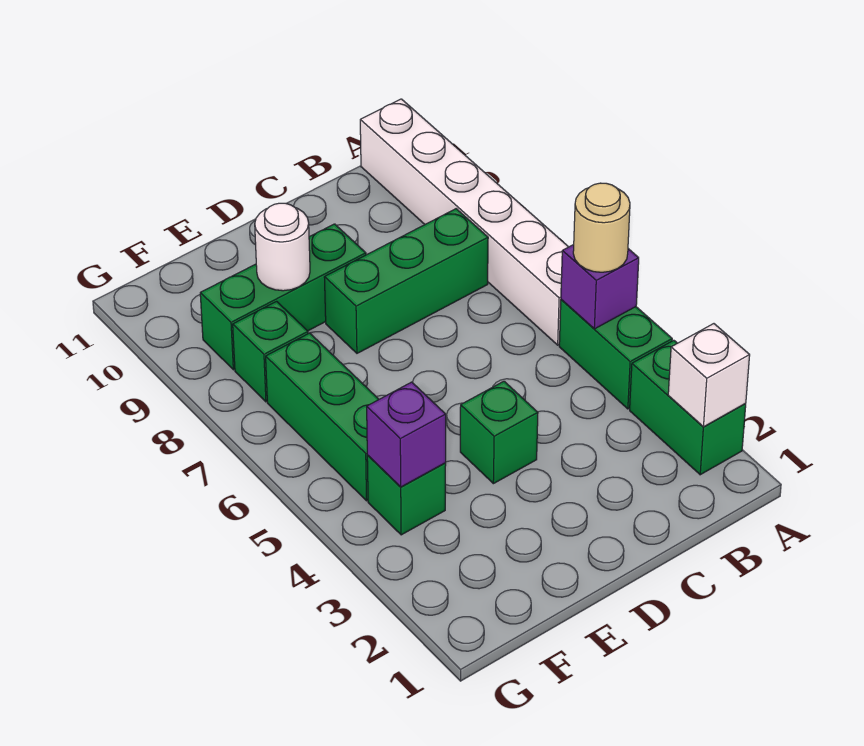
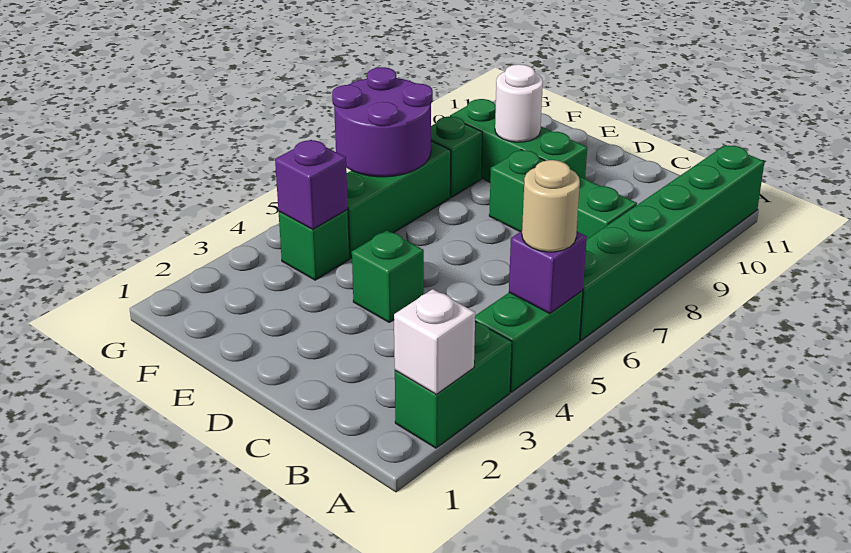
white 1x6 brick [360,99,568,345] -> green 1x6 brick [579,145,764,341]
none -> purple 2x2 round brick [332,67,433,177]

